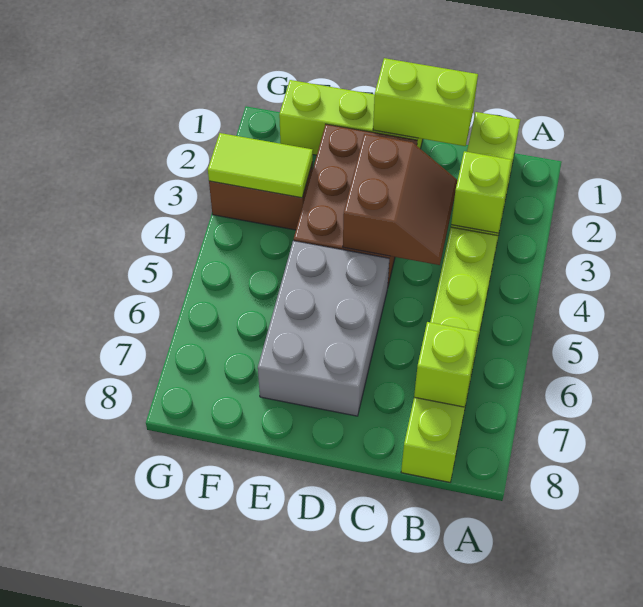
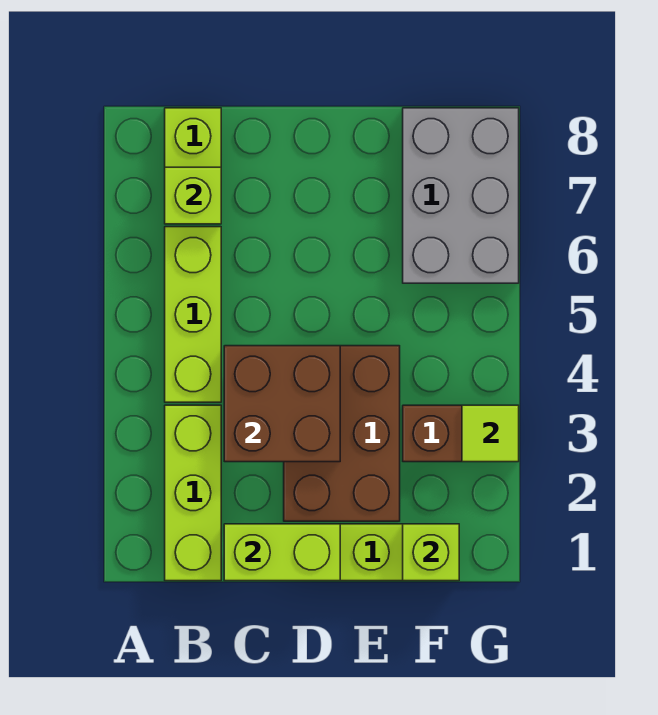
lime 1x1 brick [451,151,512,233] -> lime 1x1 brick moved to [403,524,459,581]
brown 2x2 slope [343,134,458,265] -> brown 2x2 brick [224,346,340,462]
grey 2x3 brick [258,241,389,416] -> grey 2x3 brick moved to [403,108,519,283]
lime 1x2 tile [208,133,313,198] -> lime 1x1 tile [462,405,519,462]

